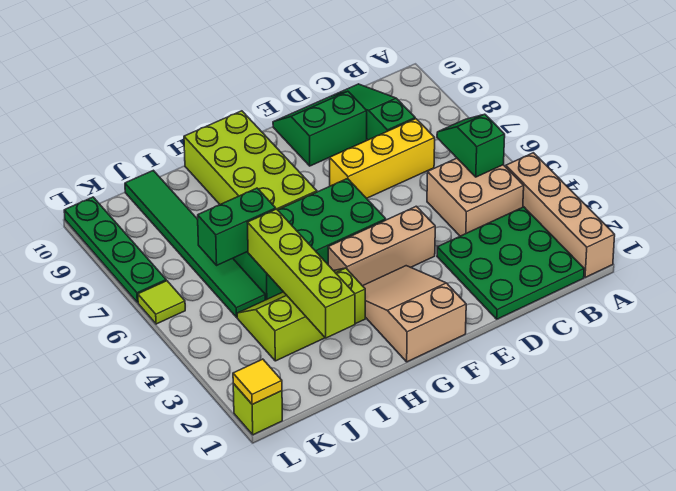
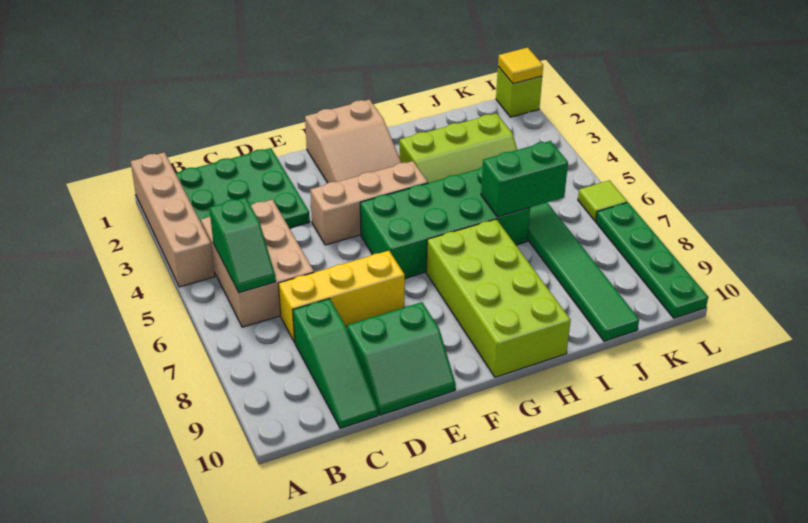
tan 2x2 brick [427,158,524,236] -> tan 2x3 brick [201,200,314,327]
lime 1x4 brick [247,209,355,338] -> none

